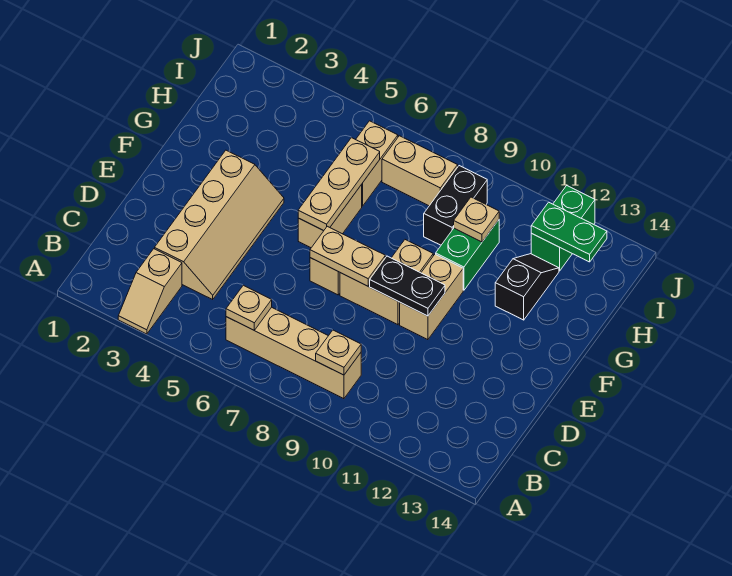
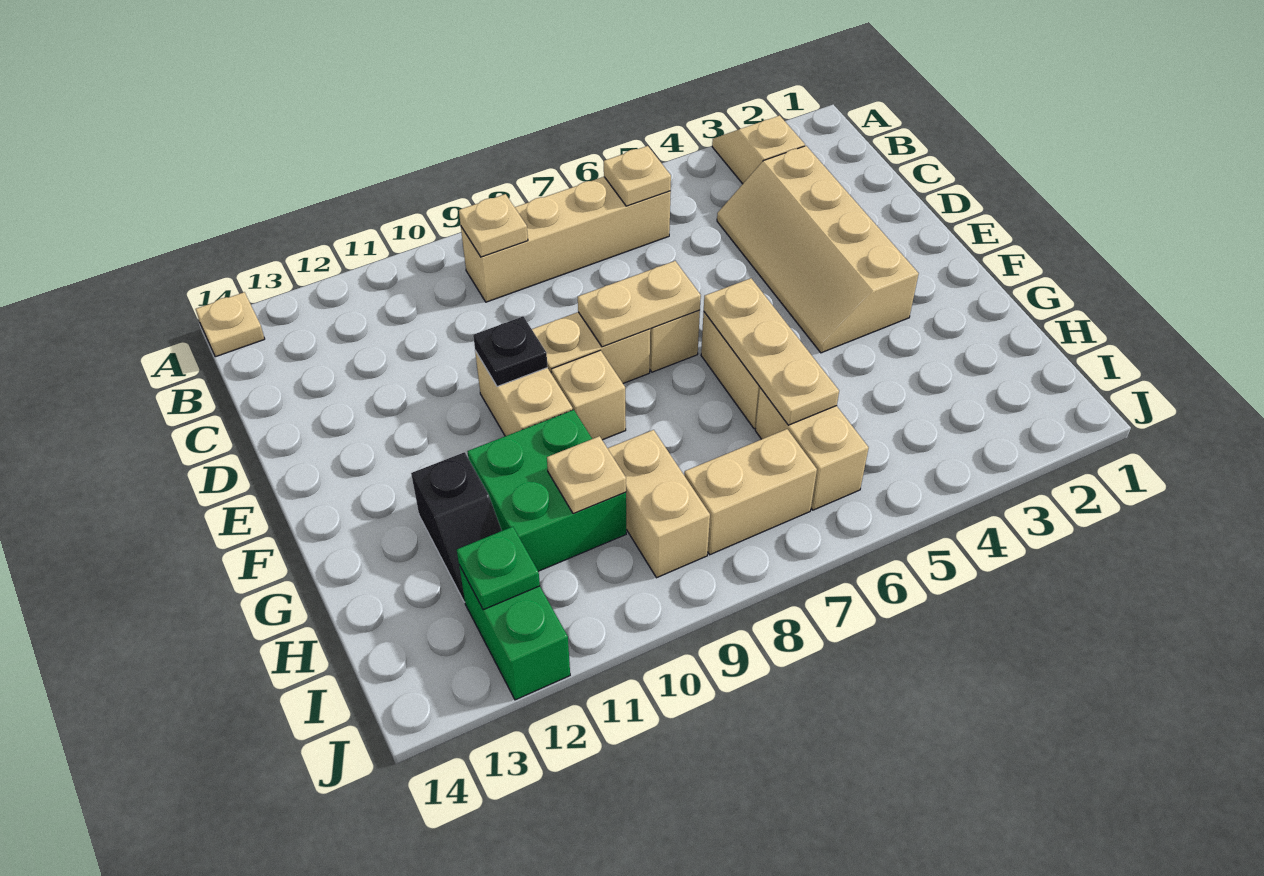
none -> tan 1x1 plate [196,292,265,357]
black 1x2 plate [370,256,445,316] -> black 1x1 plate [473,317,548,386]
green 1x2 brick [436,220,499,290] -> green 2x2 brick [468,410,626,571]
black 1x2 brick [424,166,487,245] -> tan 1x2 brick [608,430,710,578]
green 1x2 plate [531,202,607,262] -> green 1x1 plate [457,527,540,610]

